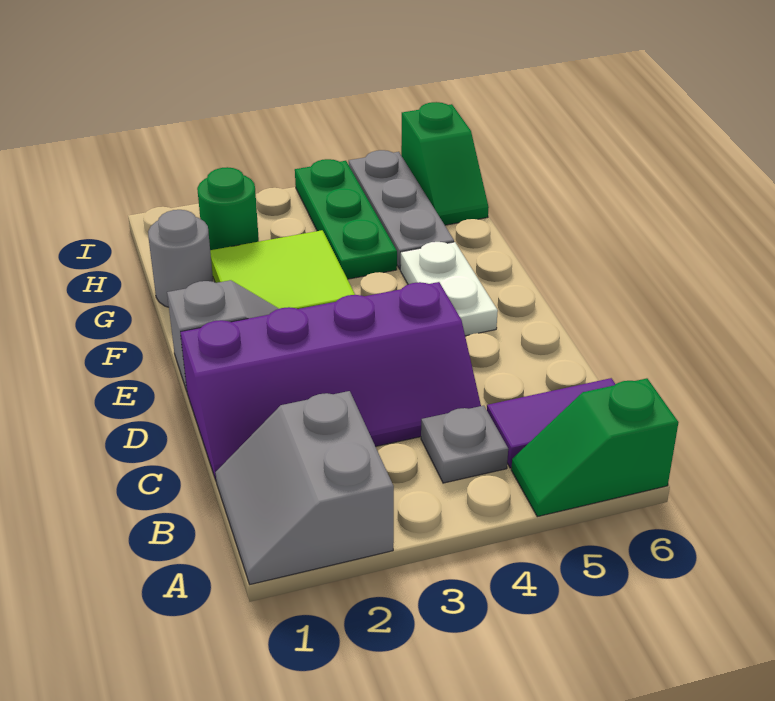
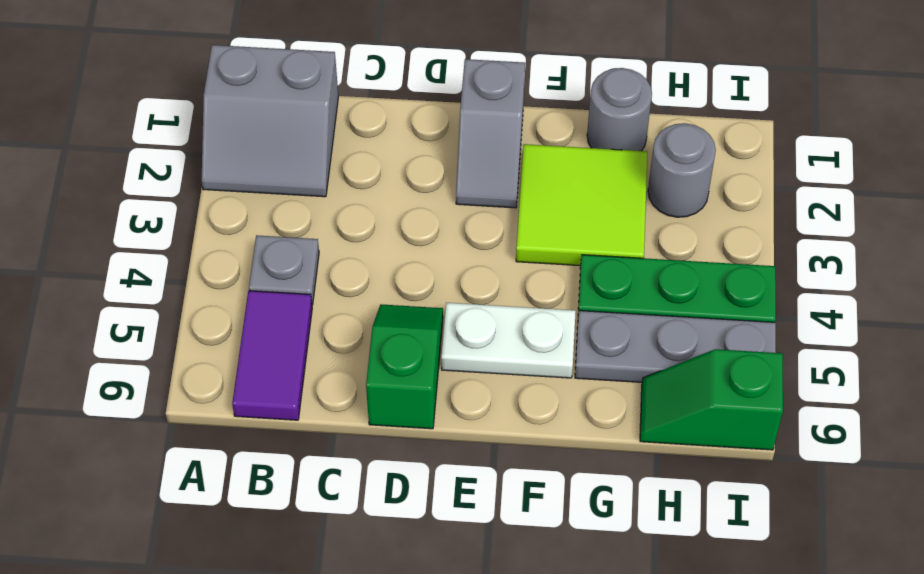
grey 2x2 slope [215,391,394,584] -> grey 2x2 slope turned to [202,45,338,197]
green 1x2 slope [511,378,679,517] -> green 1x2 slope moved to [366,304,443,429]
purple 2x4 slope [180,282,481,480] -> none
green 1x1 round brick [197,167,259,250] -> grey 1x1 round brick [648,123,716,217]

